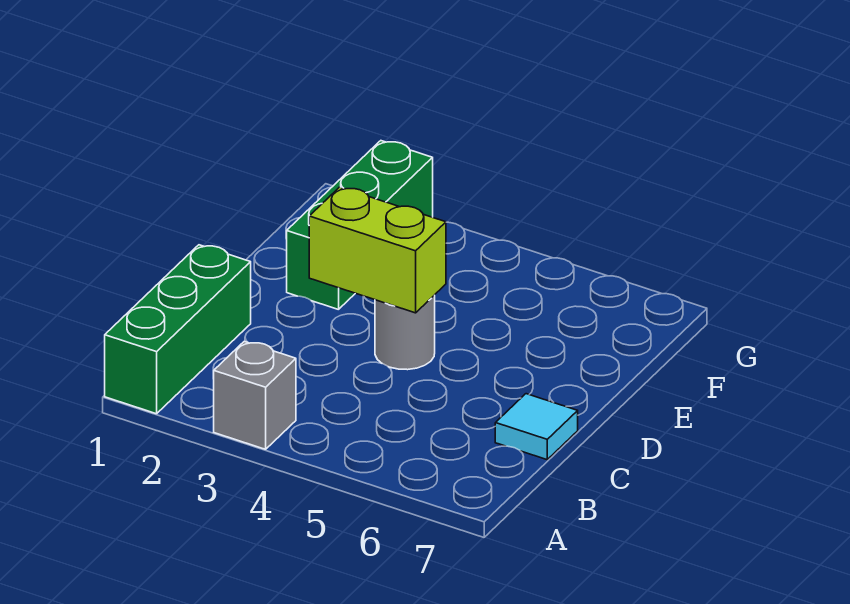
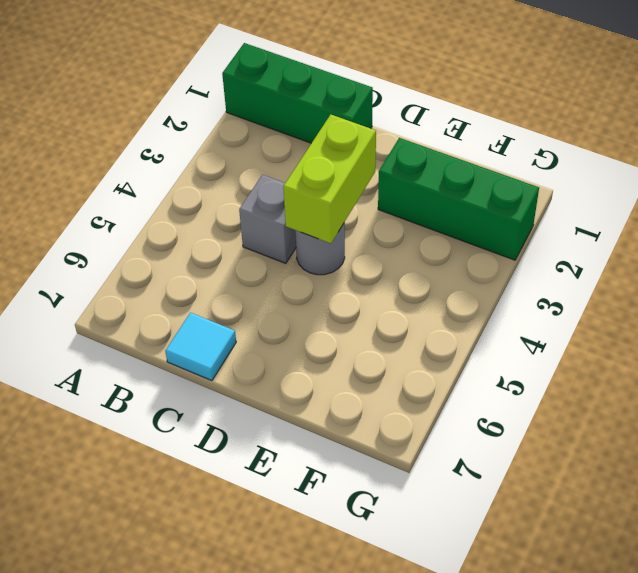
grey 1x1 brick [214,342,296,449] -> grey 1x1 brick moved to [239,175,296,263]

